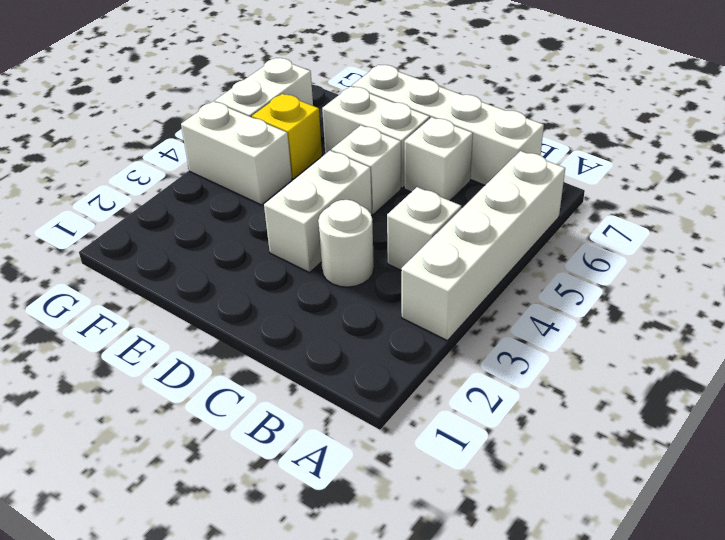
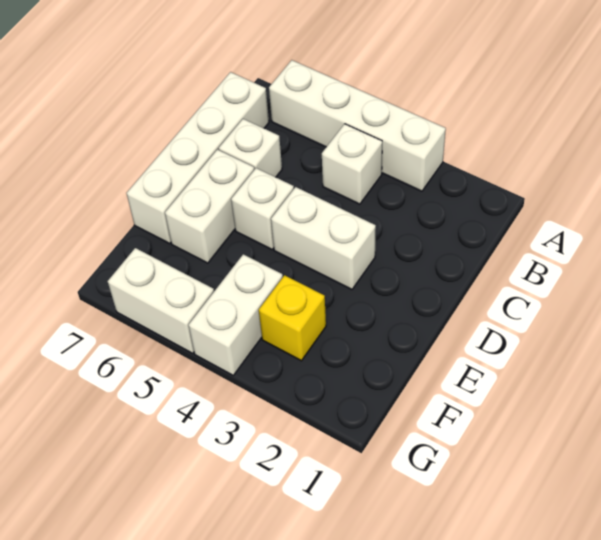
white 1x1 round brick [318,200,374,287] -> none
yellow 1x1 brick [252,94,322,179] -> yellow 1x1 brick moved to [259,275,326,361]

